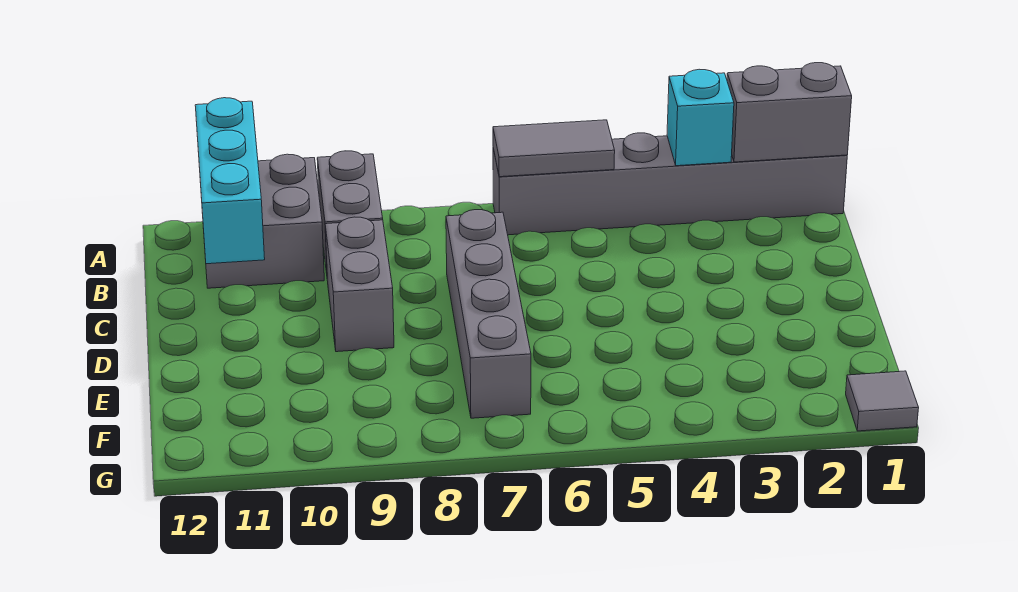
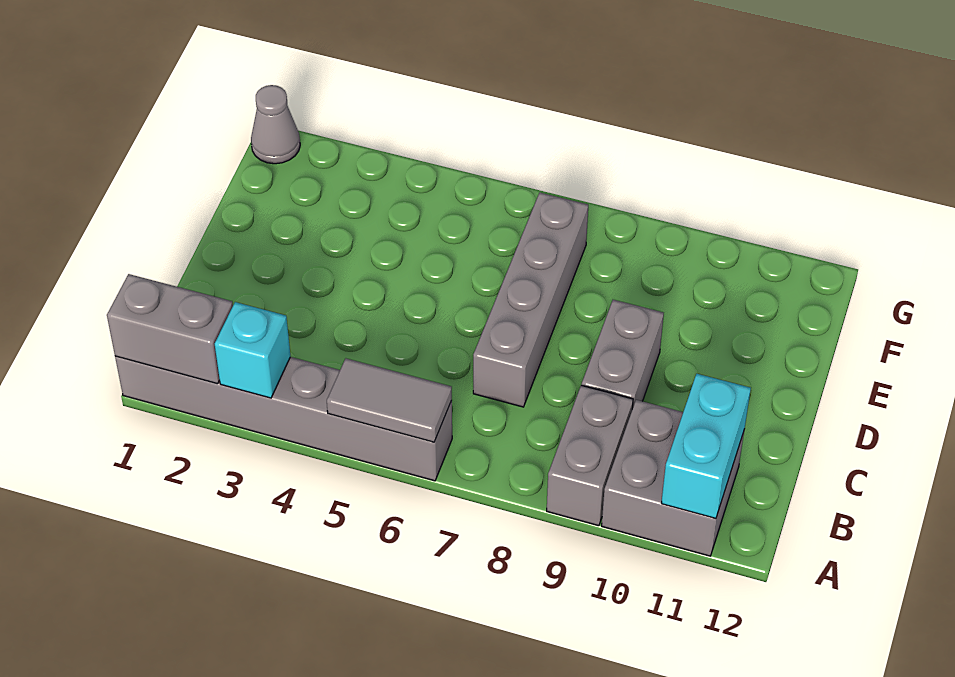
cyan 1x3 brick [195,98,265,264] -> cyan 1x2 brick [661,374,751,518]
grey 1x1 tile [846,371,919,431] -> grey 1x1 cone [251,85,300,164]

